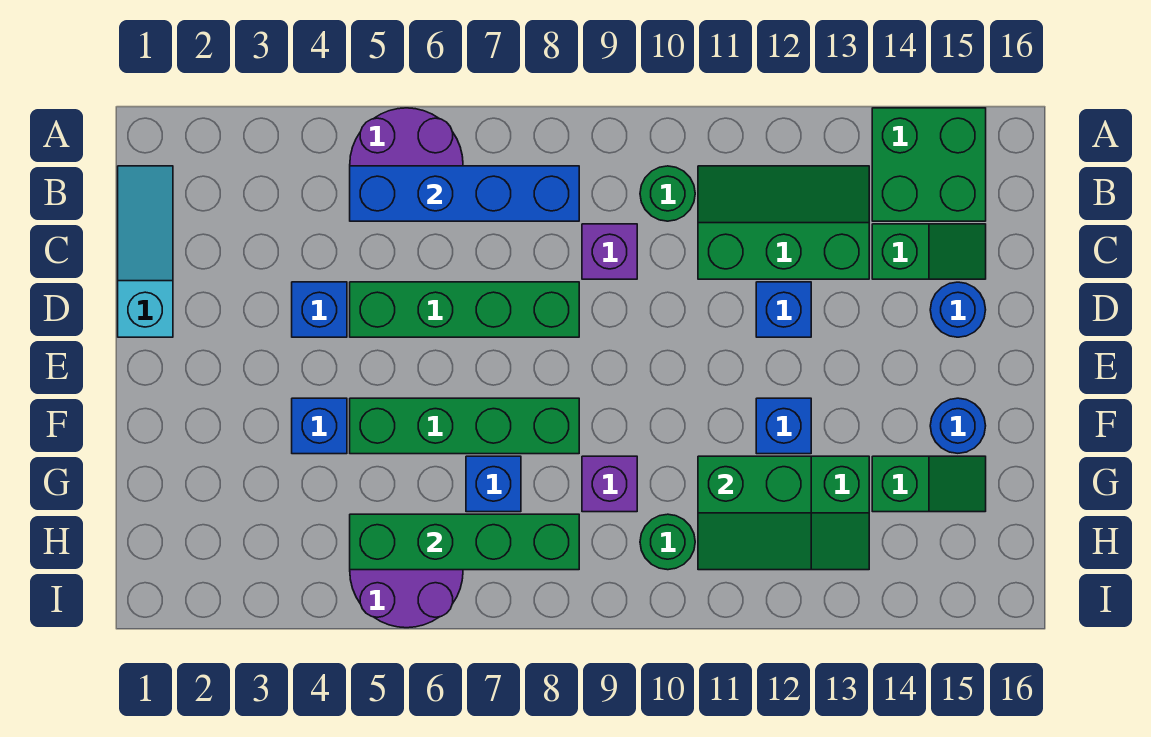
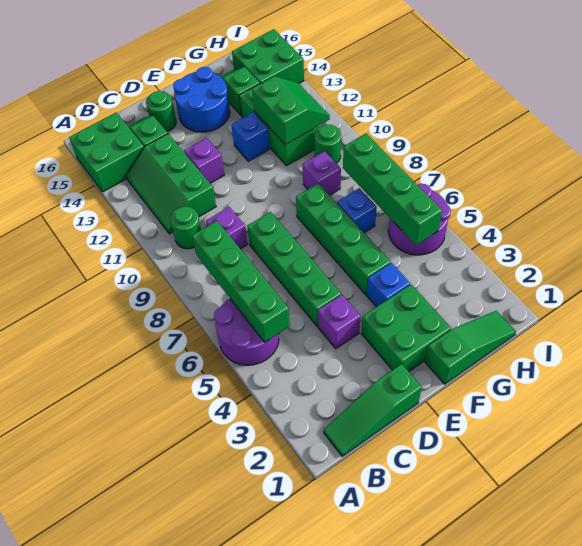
cyan 1x3 slope [118,166,173,337] -> green 1x3 slope [323,364,422,456]
blue 1x4 brick [350,166,579,221] -> green 1x4 brick [192,221,290,342]
blue 1x1 brick [292,282,347,337] -> purple 1x1 brick [318,295,360,349]
blue 1x1 brick [756,282,811,337] -> purple 1x1 brick [184,138,224,183]
blue 1x1 round brick [930,282,986,337] -> green 1x1 round brick [146,91,176,131]
none -> green 2x2 brick [361,285,451,371]
none -> green 1x3 slope [425,311,516,384]
blue 1x1 round brick [930,398,986,453] -> blue 2x2 round brick [173,67,230,132]
none -> green 2x2 brick [232,29,304,83]

